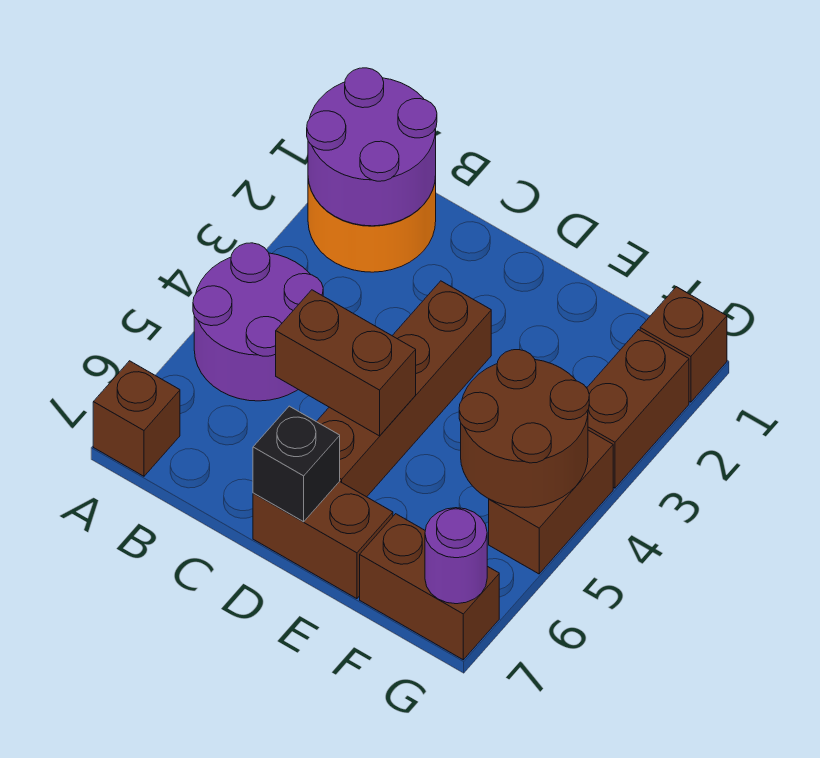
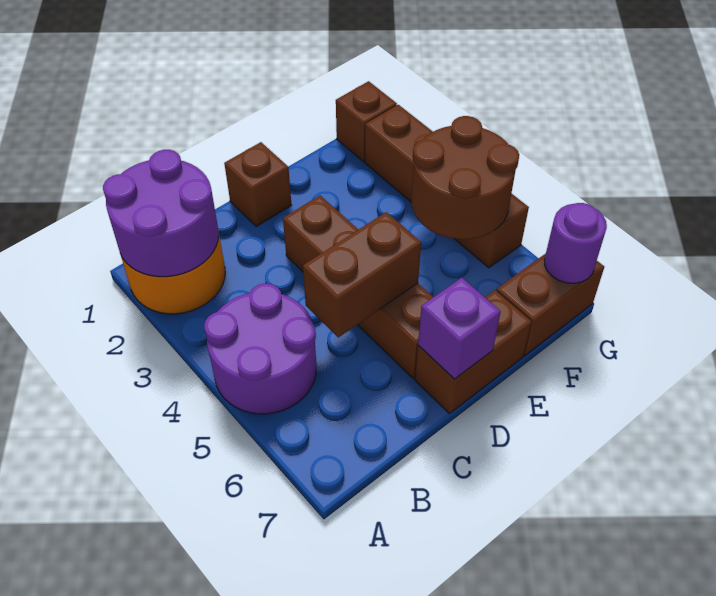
brown 1x1 brick [93,361,180,476] -> brown 1x1 brick moved to [224,142,291,226]
black 1x1 brick [253,406,340,522] -> purple 1x1 brick [418,278,501,379]

